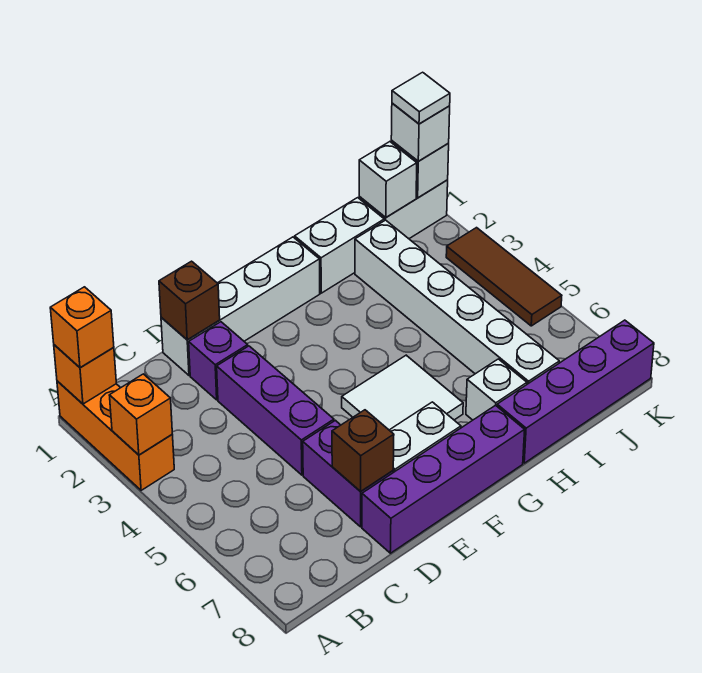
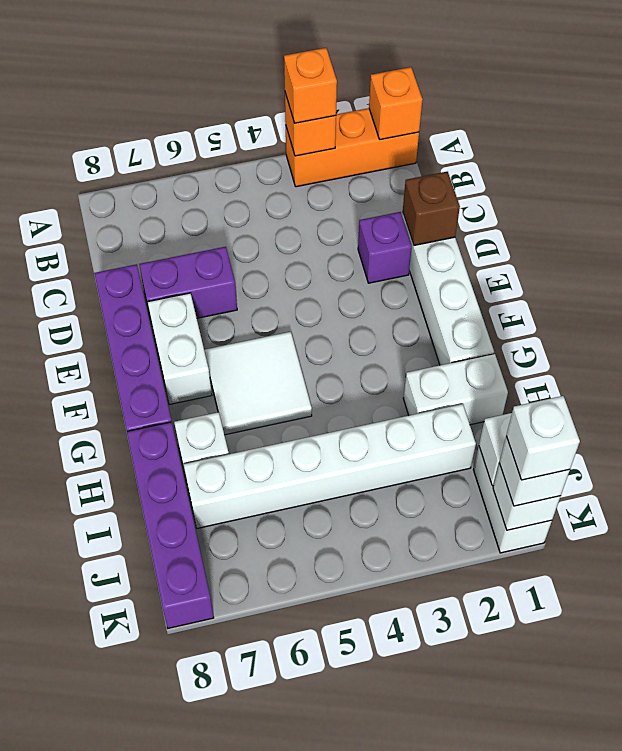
orange 1x1 brick [50,287,114,368] -> orange 1x1 brick moved to [284,48,337,123]
purple 1x3 brick [217,346,334,475] -> none
brown 1x1 brick [332,410,394,492] -> none
white 1x2 brick [295,198,384,293] -> white 1x2 brick turned to [403,354,508,425]
white 1x1 tile [392,72,450,124] -> white 1x1 brick [506,396,580,480]
brown 1x3 tile [446,228,562,326] -> none

